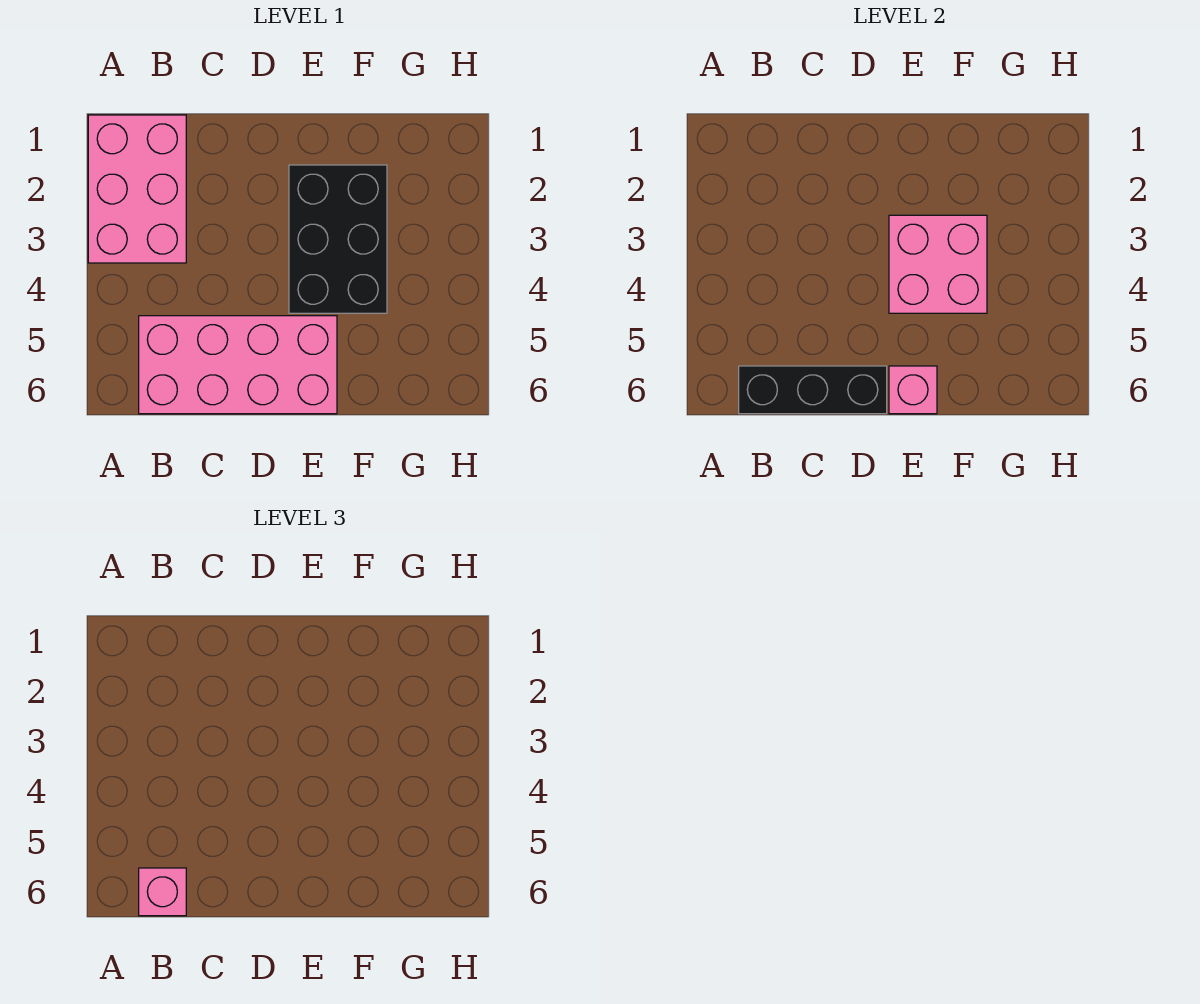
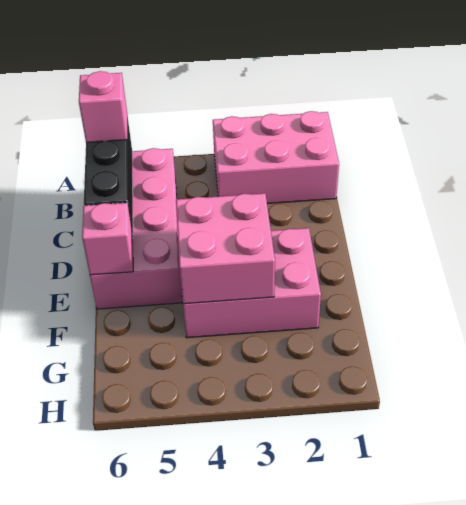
black 2x3 brick [289,165,387,313] -> pink 2x3 brick [183,228,321,338]

